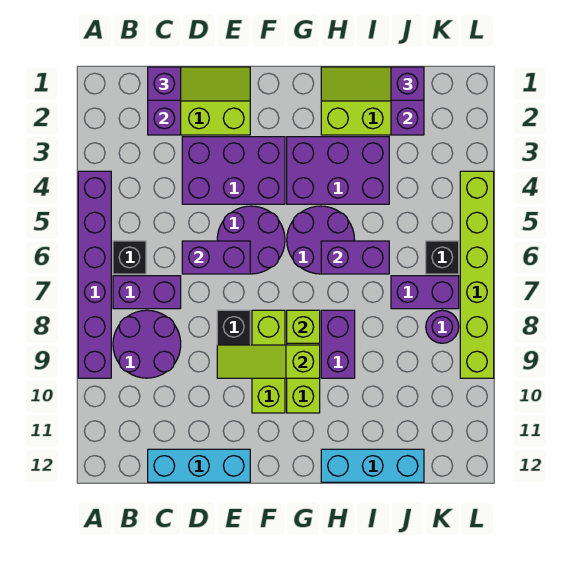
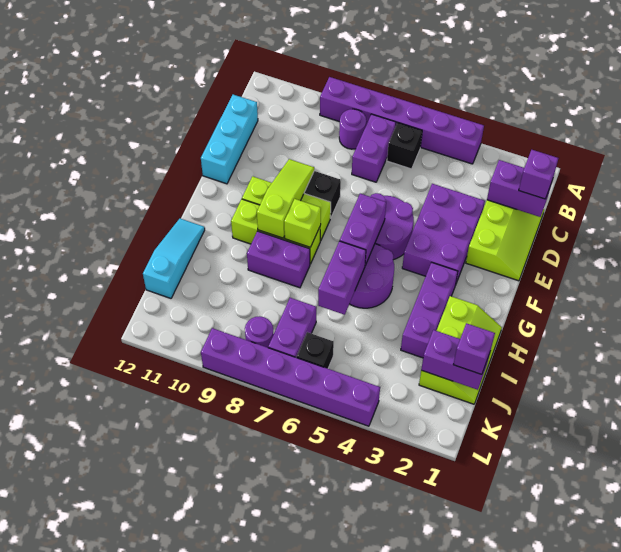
purple 2x2 round brick [113,310,181,378] -> purple 1x1 round brick [339,109,366,149]
purple 1x2 brick [182,241,250,274] -> purple 1x2 brick moved to [340,194,386,265]
purple 2x3 brick [287,137,389,204] -> purple 1x3 brick [401,262,458,358]
cyan 1x3 brick [321,449,424,482] -> cyan 1x3 slope [143,219,205,298]
lime 1x6 brick [460,171,494,378] -> purple 1x6 brick [201,328,380,426]

